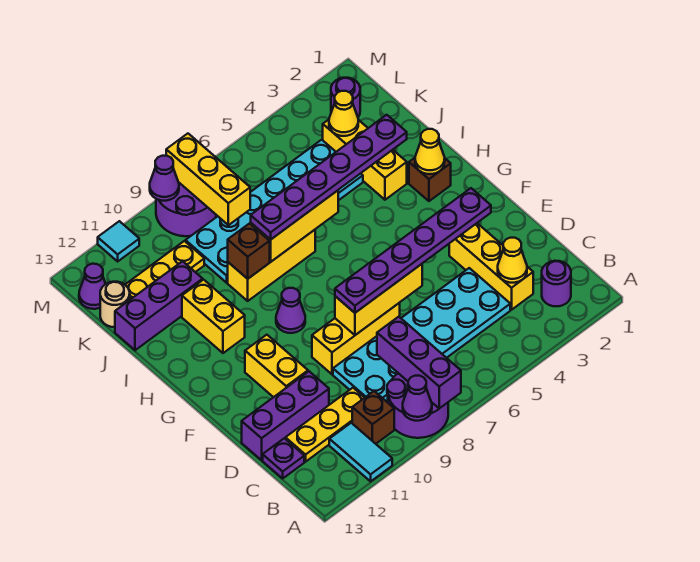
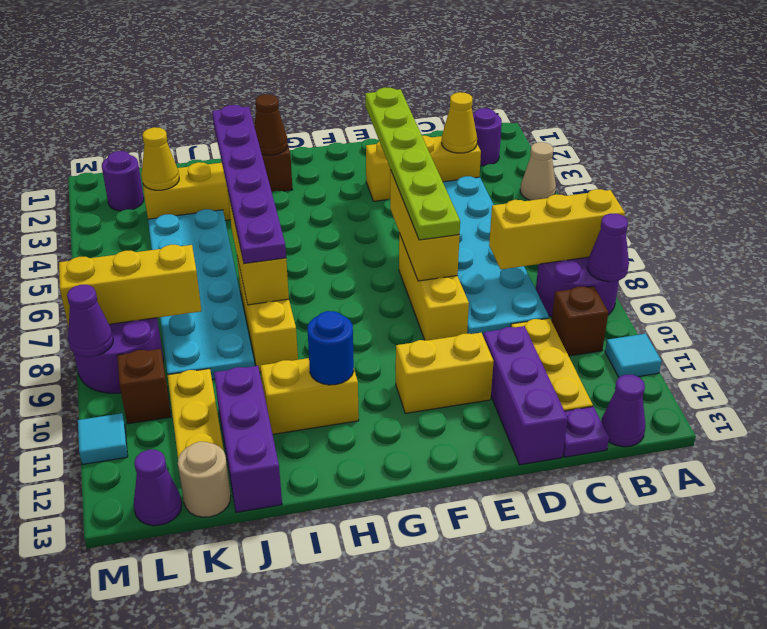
none -> tan 1x1 cone [520,142,556,200]
purple 1x3 brick [377,317,461,409] -> yellow 1x3 brick [489,189,625,269]
cyan 1x2 tile [329,423,392,481] -> cyan 1x1 tile [605,334,661,377]
purple 1x6 plate [335,188,491,313] -> lime 1x6 plate [365,87,460,240]
purple 1x1 cone [276,288,305,333] -> purple 1x1 cone moved to [601,375,646,447]
yellow 1x1 cone [415,129,445,174] -> brown 1x1 cone [254,94,288,155]
none -> blue 1x1 round brick [308,311,354,385]
brown 1x1 brick [228,224,270,279] -> brown 1x1 brick moved to [117,349,171,424]

